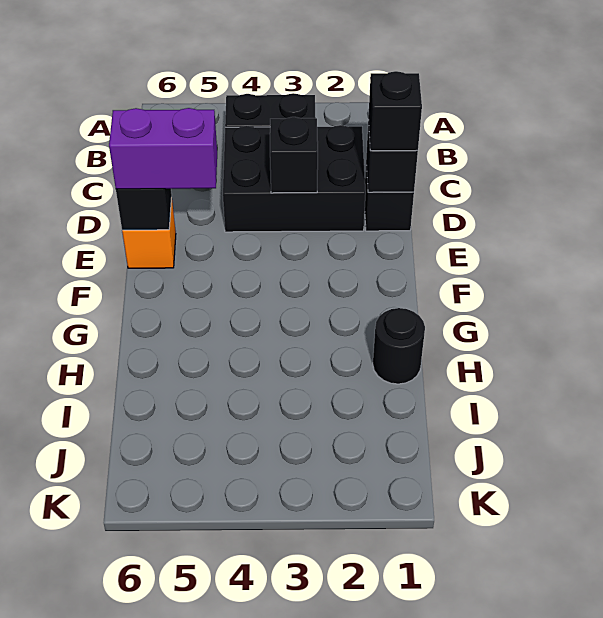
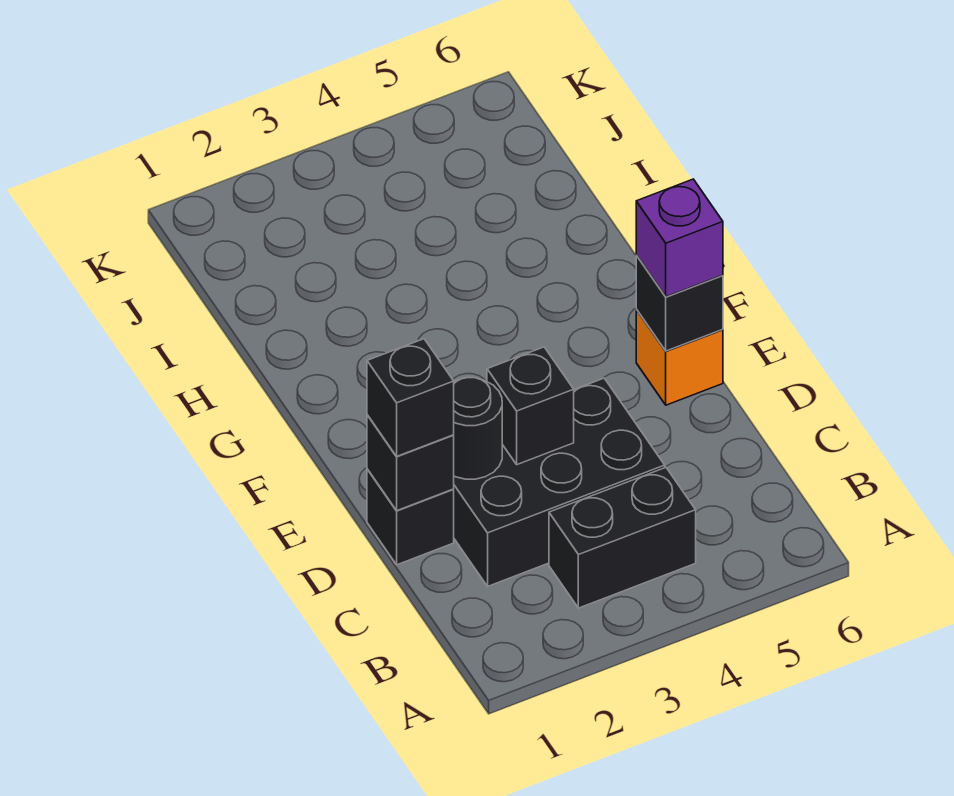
purple 1x2 brick [109,108,217,189] -> purple 1x1 brick [636,179,723,297]
black 1x1 round brick [373,308,425,384] -> black 1x1 round brick moved to [454,378,502,479]

